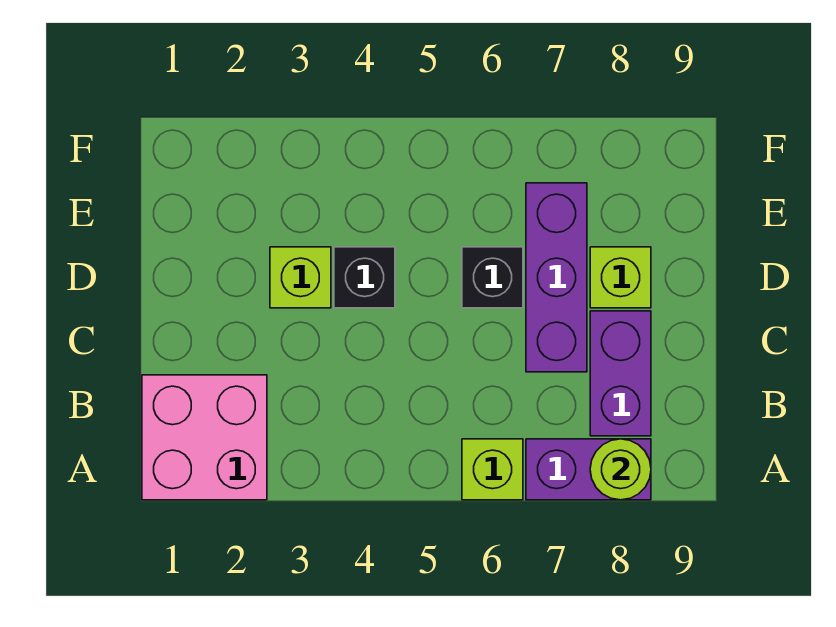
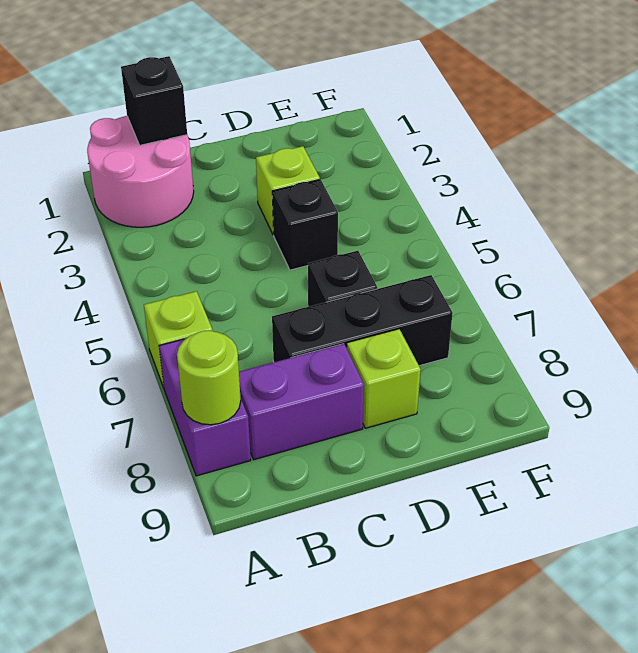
pink 2x2 brick [142,375,267,500] -> pink 2x2 round brick [87,116,194,227]
none -> black 1x1 brick [121,56,187,145]
purple 1x3 brick [526,183,587,372] -> black 1x3 brick [272,275,453,366]

